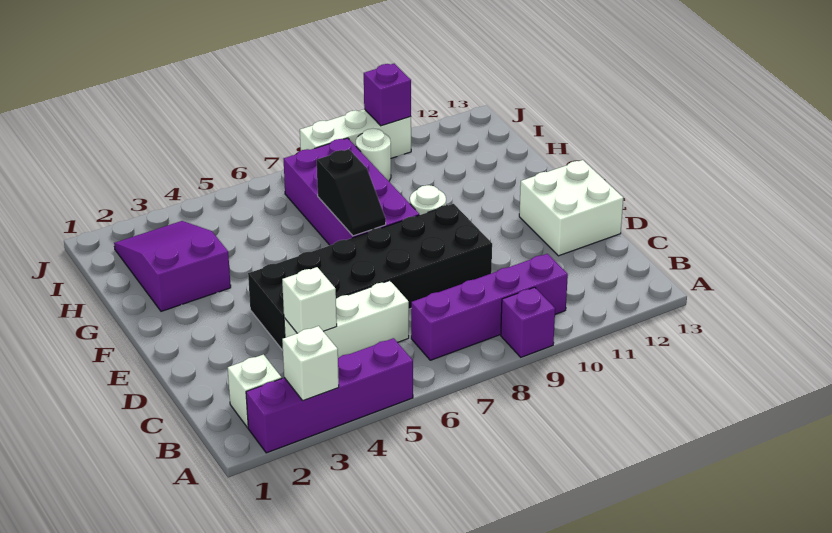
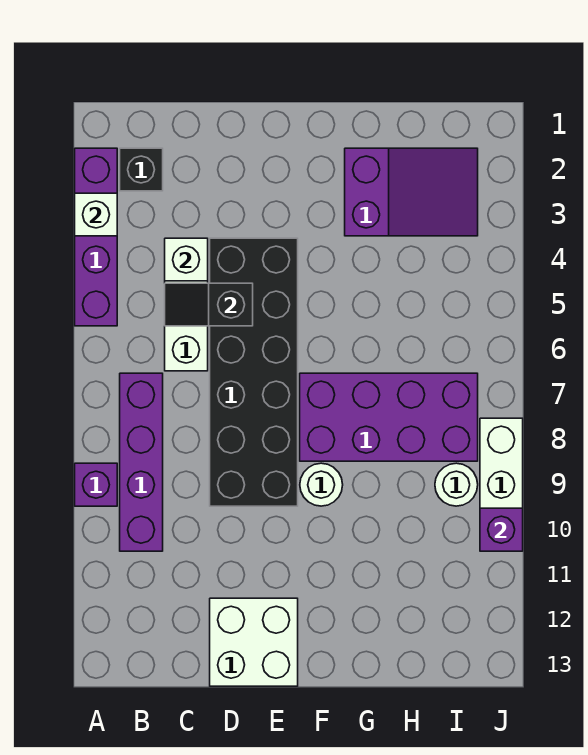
white 1x1 brick [228,355,282,428] -> black 1x1 brick [120,148,163,191]
black 1x2 slope [317,149,386,236] -> black 1x2 slope moved to [165,283,253,326]

